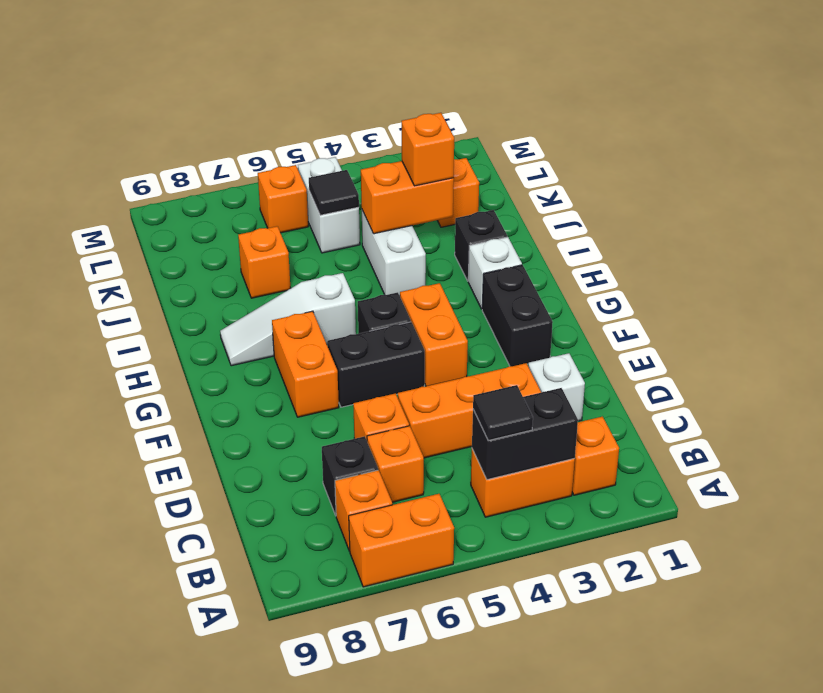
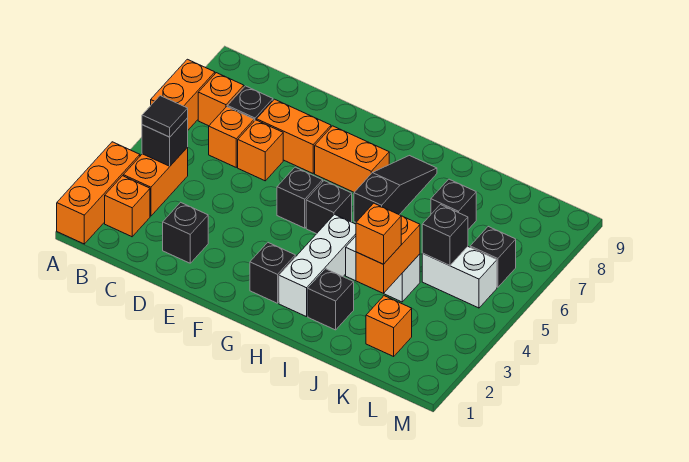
black 1x2 brick [472,388,578,480] -> black 1x1 brick [142,118,188,166]
white 1x1 brick [528,353,585,421] -> black 1x1 brick [163,202,208,263]
orange 1x3 brick [398,363,541,458] -> orange 1x3 brick moved to [57,142,140,244]
black 1x2 brick [482,265,553,366] -> black 1x1 brick [250,243,295,303]
orange 1x2 brick [400,283,468,386] -> orange 1x2 brick moved to [257,99,331,173]
black 1x2 brick [327,322,425,407] -> black 1x1 brick [277,167,323,228]
white 1x1 brick [468,237,522,309] -> white 1x3 brick [279,215,356,317]
white 1x3 slope [220,273,356,366] -> black 1x3 slope [354,156,437,222]
orange 1x1 brick [238,226,291,298] -> black 1x1 brick [431,179,476,229]
black 1x1 tile [309,170,359,215] -> black 1x1 brick [422,205,468,266]
orange 1x1 brick [258,165,308,233] -> black 1x1 brick [470,227,516,287]

